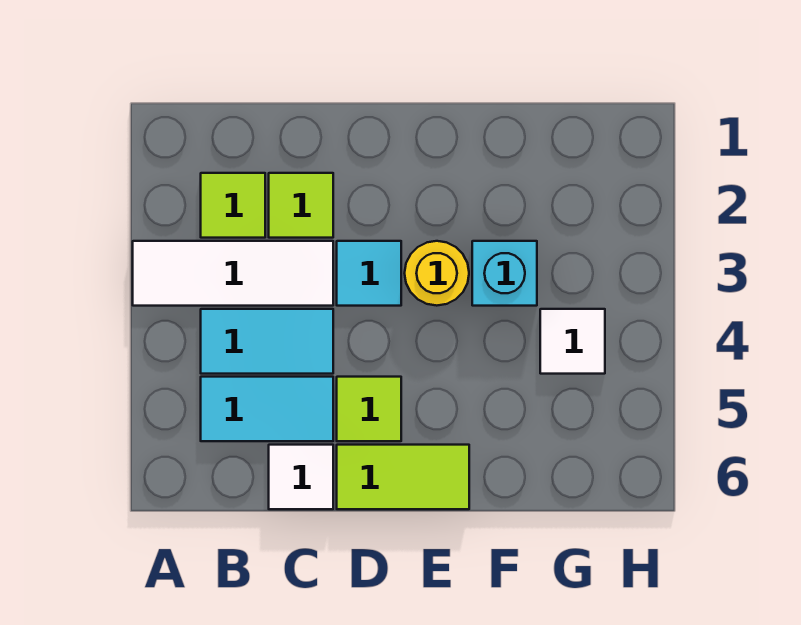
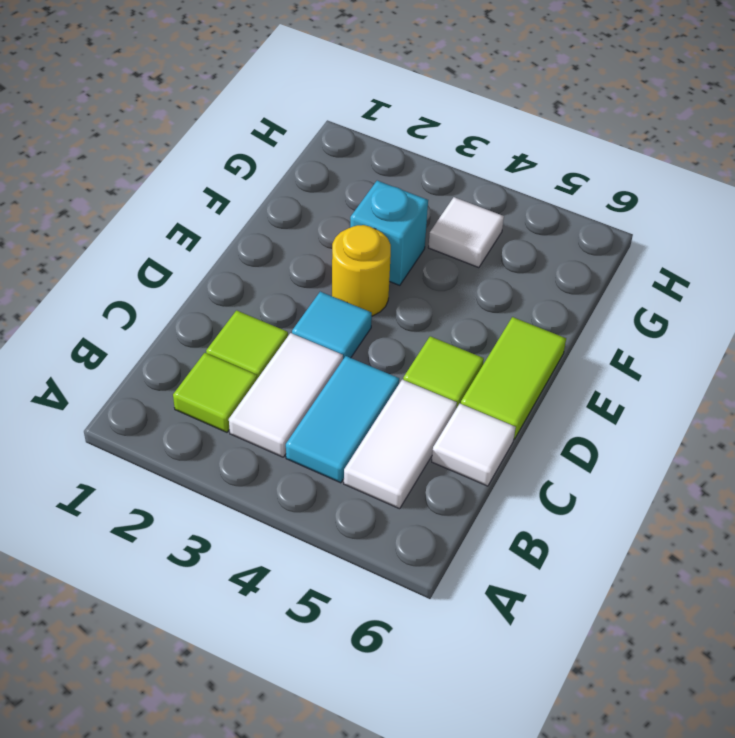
white 1x3 tile [133,241,333,306] -> white 1x2 tile [229,333,343,457]
cyan 1x2 tile [201,377,333,441] -> white 1x2 tile [344,380,457,509]

